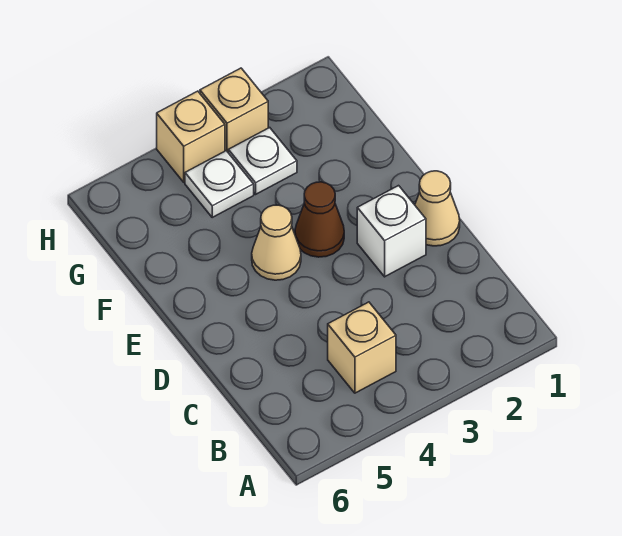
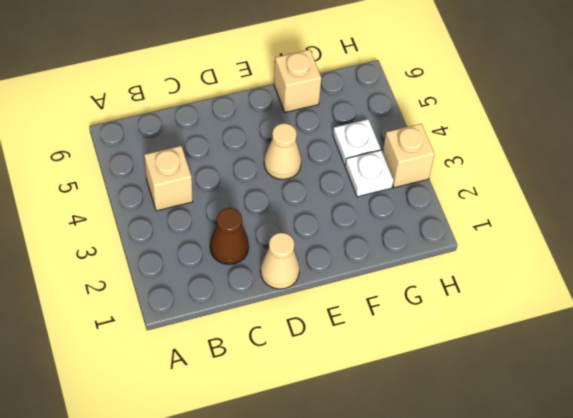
white 1x1 brick [357,186,426,277] -> none
brown 1x1 cone [295,182,344,257] -> brown 1x1 cone moved to [210,208,249,264]
tan 1x1 brick [157,91,225,182] -> tan 1x1 brick moved to [274,50,321,112]

